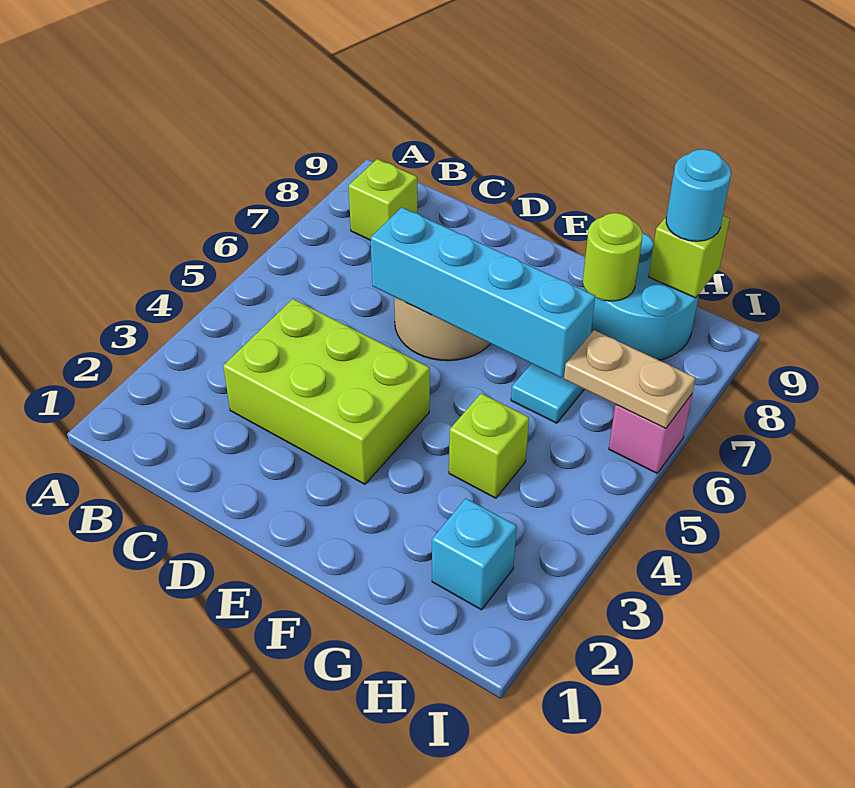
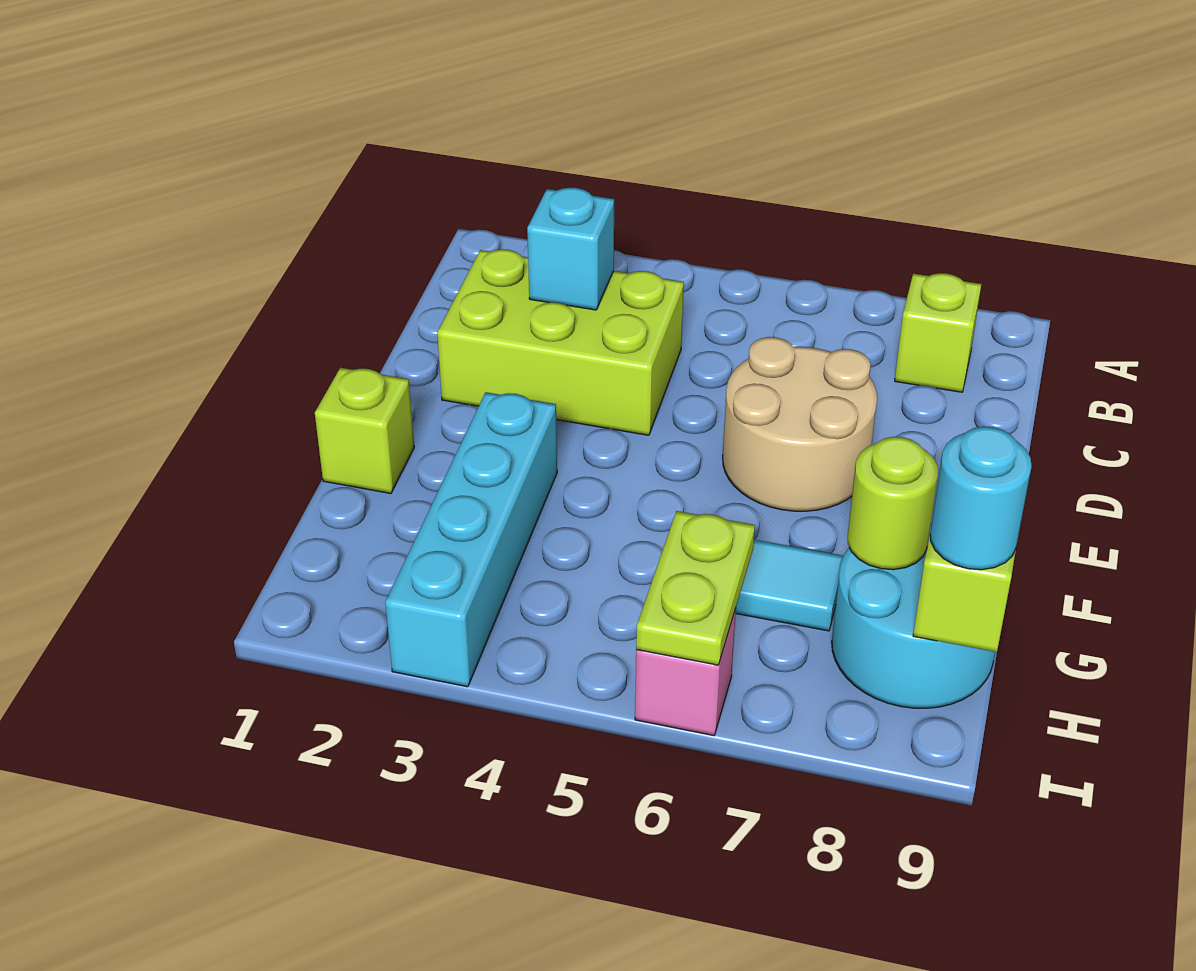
lime 2x3 brick [223,299,430,484] -> lime 2x3 brick turned to [437,249,684,435]
cyan 1x4 brick [371,207,595,378] -> cyan 1x4 brick moved to [385,392,557,687]
lime 1x1 brick [449,393,529,498] -> lime 1x1 brick moved to [315,368,414,494]
cyan 1x1 brick [432,499,517,610] -> cyan 1x1 brick moved to [527,188,614,310]
tan 1x2 plate [564,330,696,429] -> lime 1x2 plate [636,511,755,665]

